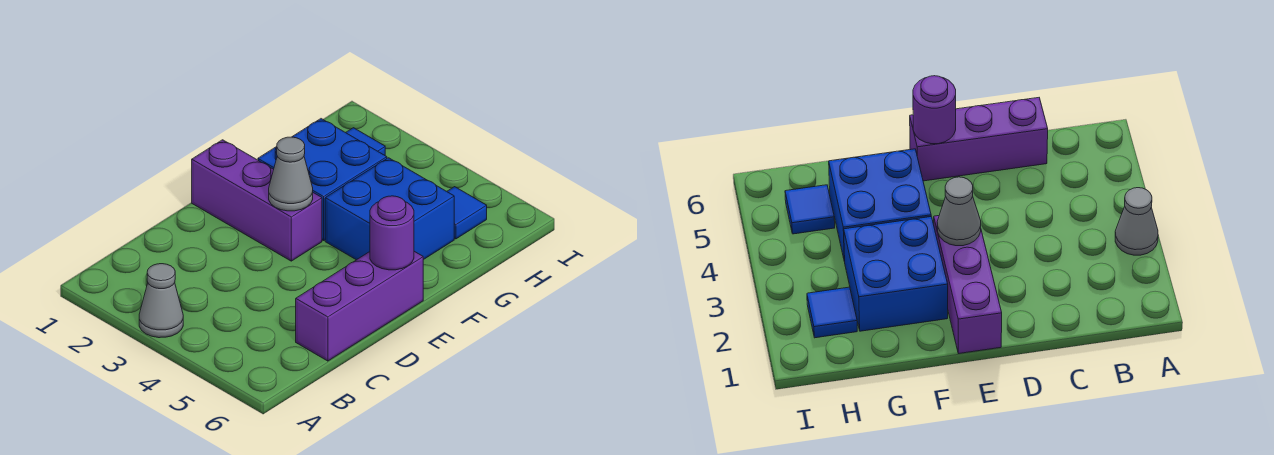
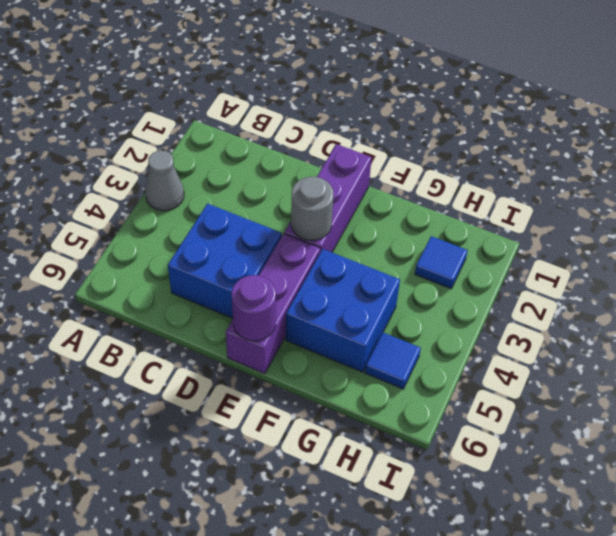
purple 1x3 brick [296,251,423,361] -> purple 1x3 brick turned to [226,234,320,374]
grey 1x1 cone [269,137,313,211] -> grey 1x1 round brick [291,177,333,240]
blue 2x2 brick [258,119,387,241] -> blue 2x2 brick moved to [168,204,282,318]

